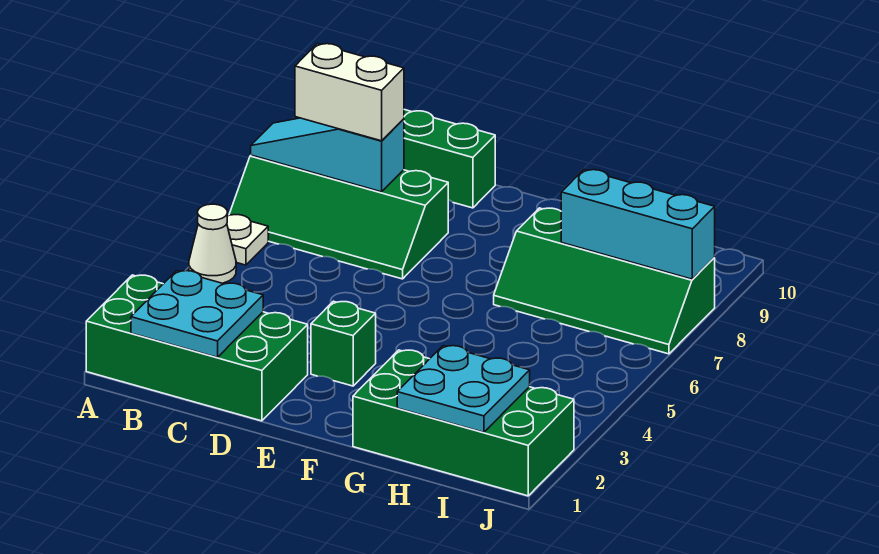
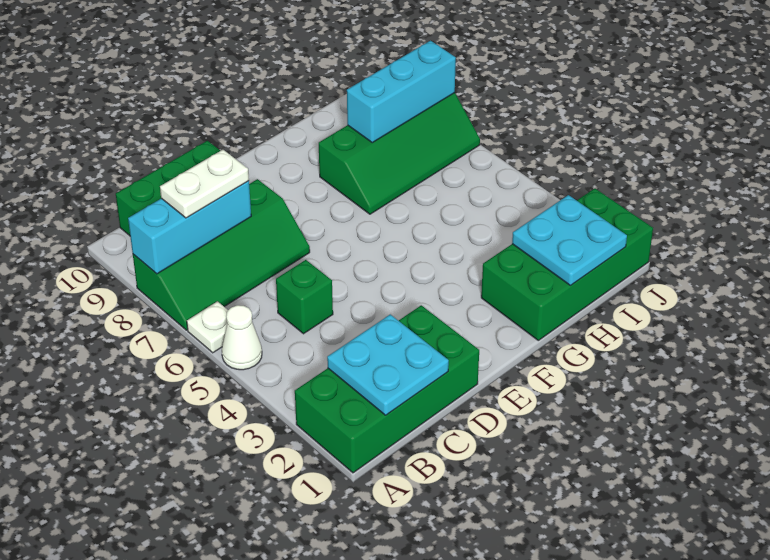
cyan 1x3 slope [251,118,404,192] -> cyan 1x3 brick [128,181,251,274]
white 1x2 brick [295,44,404,141] -> white 1x2 plate [160,150,249,218]
green 1x1 brick [311,301,376,386] -> green 1x1 brick moved to [276,260,333,334]

